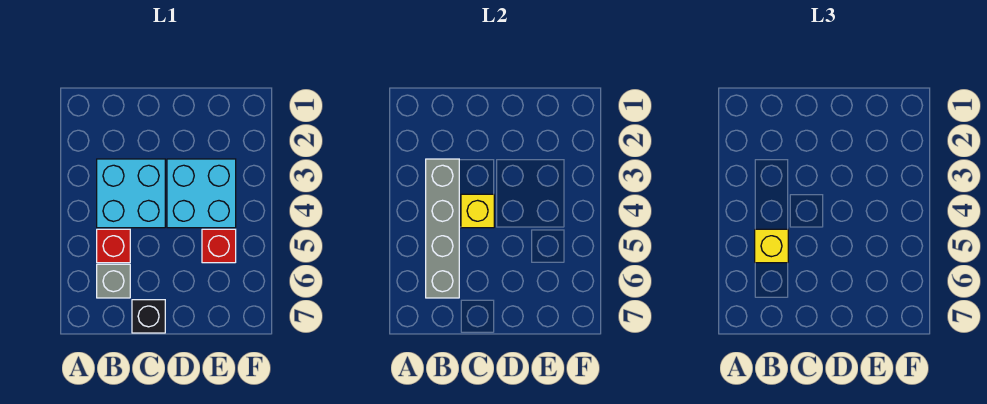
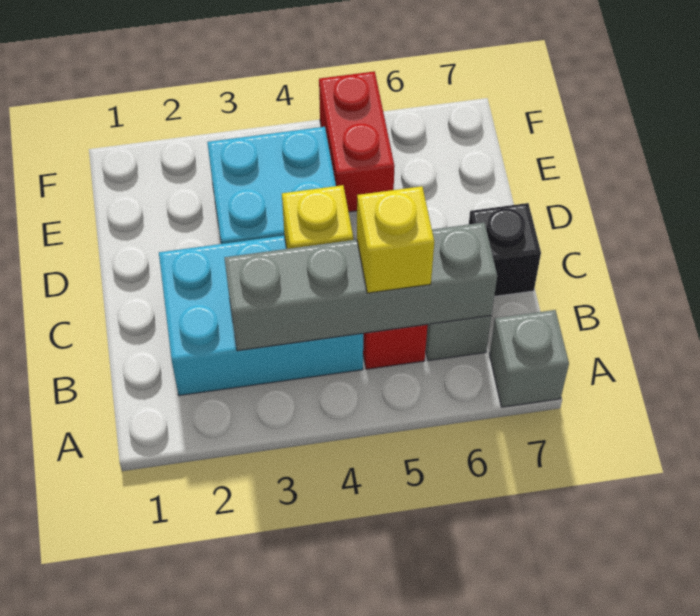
none -> grey 1x1 brick [490,310,569,407]
cyan 2x2 brick [97,159,165,228] -> cyan 2x3 brick [159,236,363,396]
red 1x1 brick [202,229,236,263] -> red 1x2 brick [319,71,395,212]

